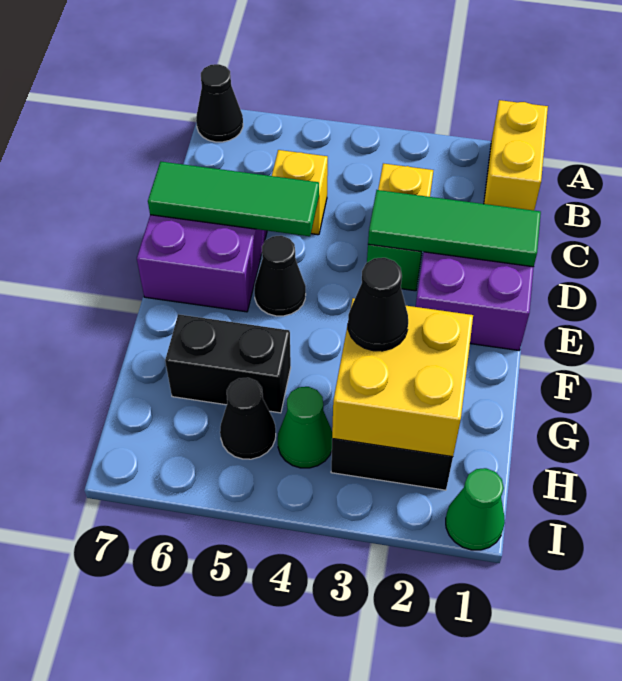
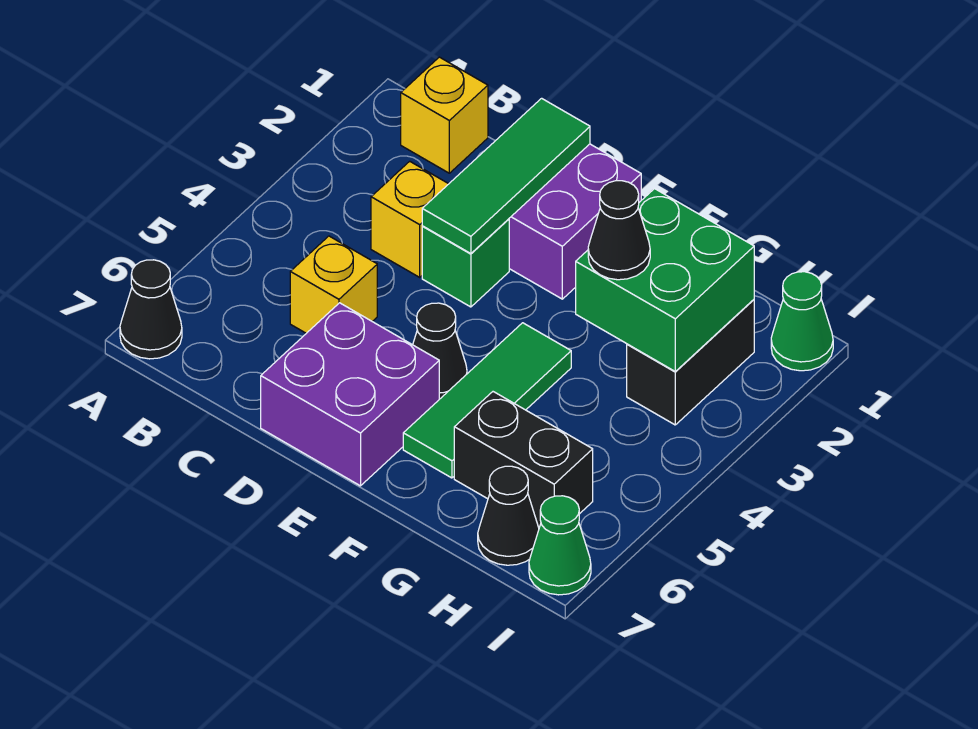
yellow 1x2 brick [484,100,548,210] -> yellow 1x1 brick [401,57,488,173]
green 1x3 tile [148,162,319,236] -> green 1x3 tile moved to [403,323,571,478]
yellow 2x2 brick [332,298,473,457] -> green 2x2 brick [576,189,754,371]
black 1x2 brick [165,314,291,413] -> black 1x2 brick turned to [454,392,593,527]
green 1x1 cone [278,387,332,468] -> green 1x1 cone moved to [529,496,591,595]
black 1x1 cone [220,378,276,459] -> black 1x1 cone moved to [478,466,539,565]

